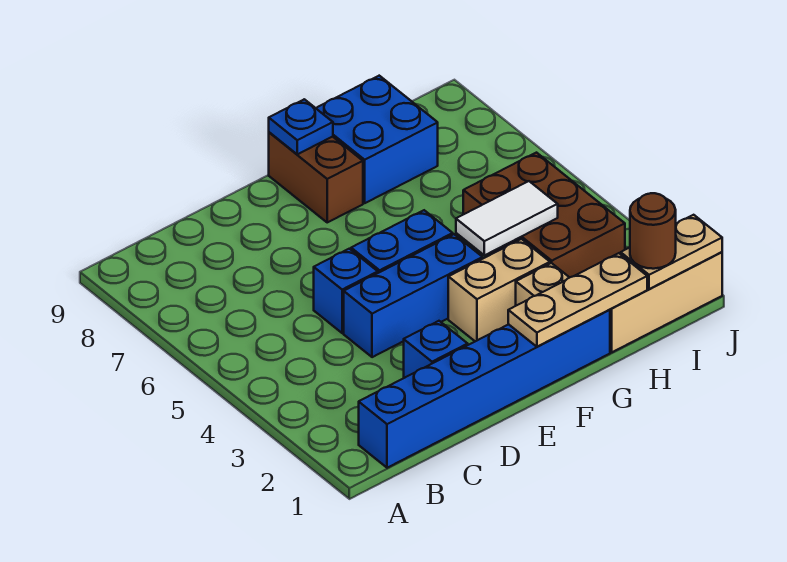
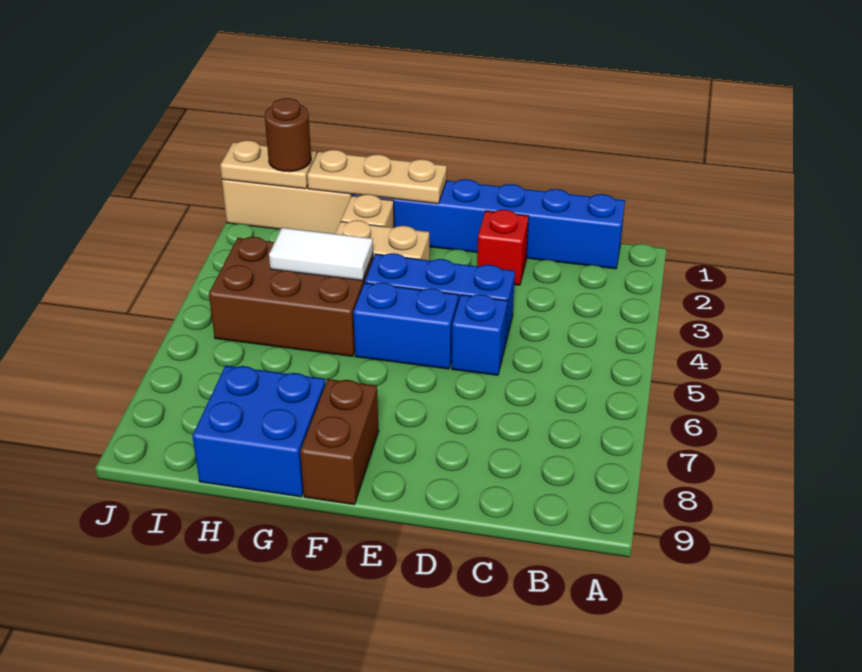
blue 1x1 brick [404,321,468,378] -> red 1x1 brick [477,210,529,285]
blue 1x1 plate [269,99,333,154] -> none
brown 2x3 brick [463,153,625,277] -> brown 2x3 brick turned to [209,237,373,356]

